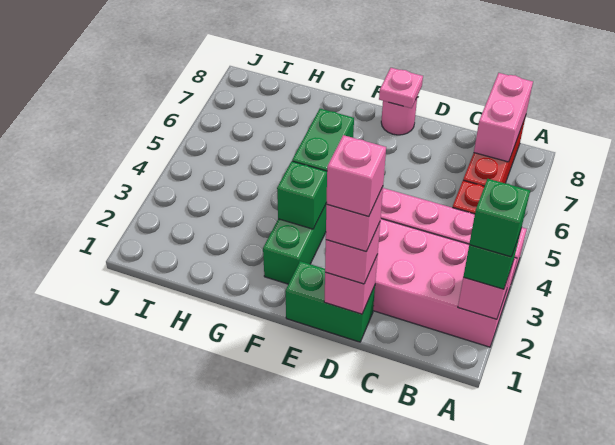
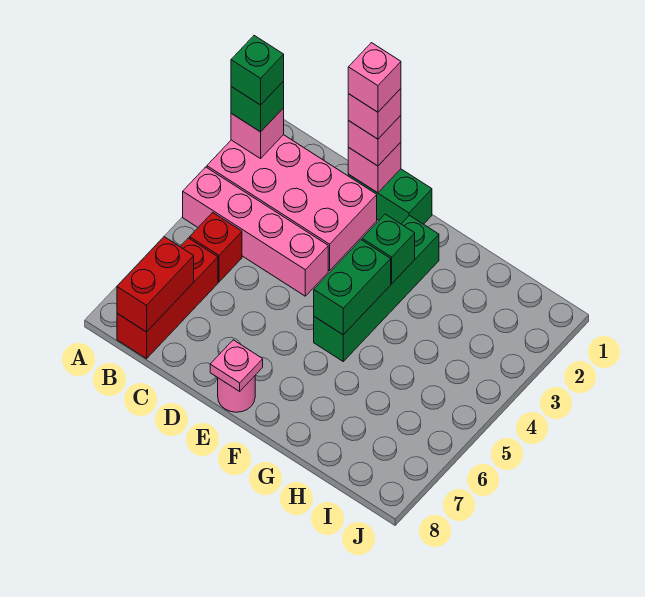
pink 1x2 brick [474,73,533,162] -> red 1x2 brick [117,237,194,332]

